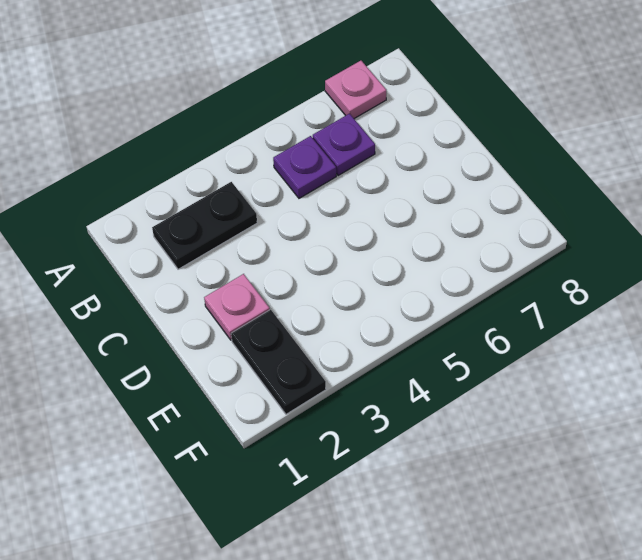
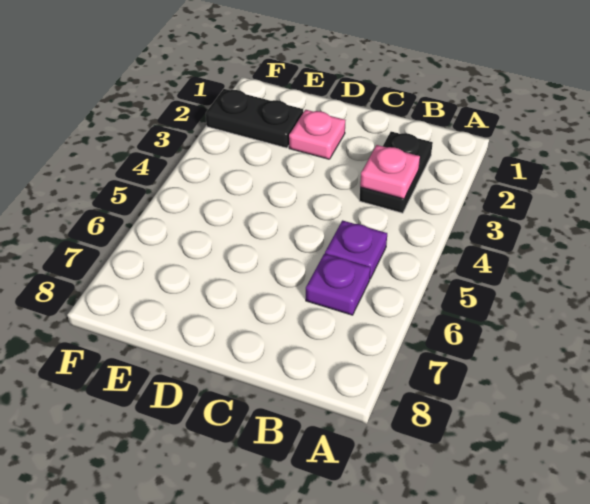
pink 1x1 plate [325,61,386,119] -> pink 1x1 plate moved to [360,145,420,199]

